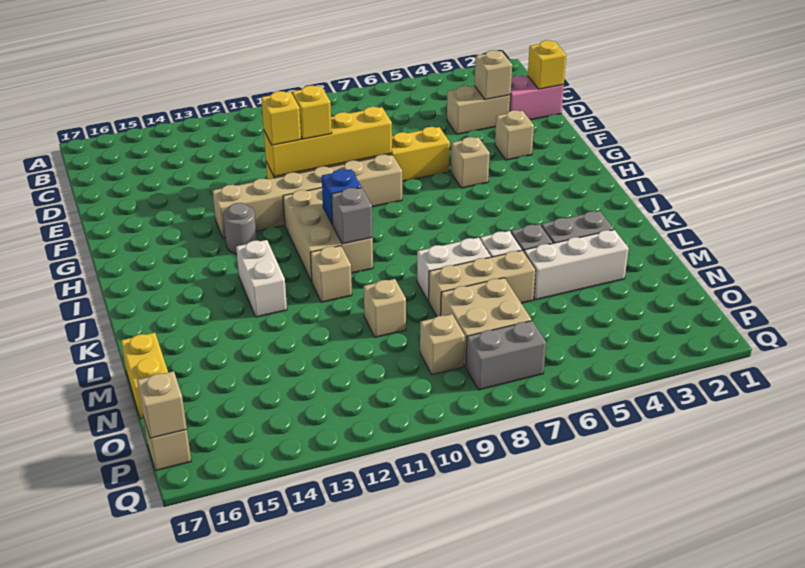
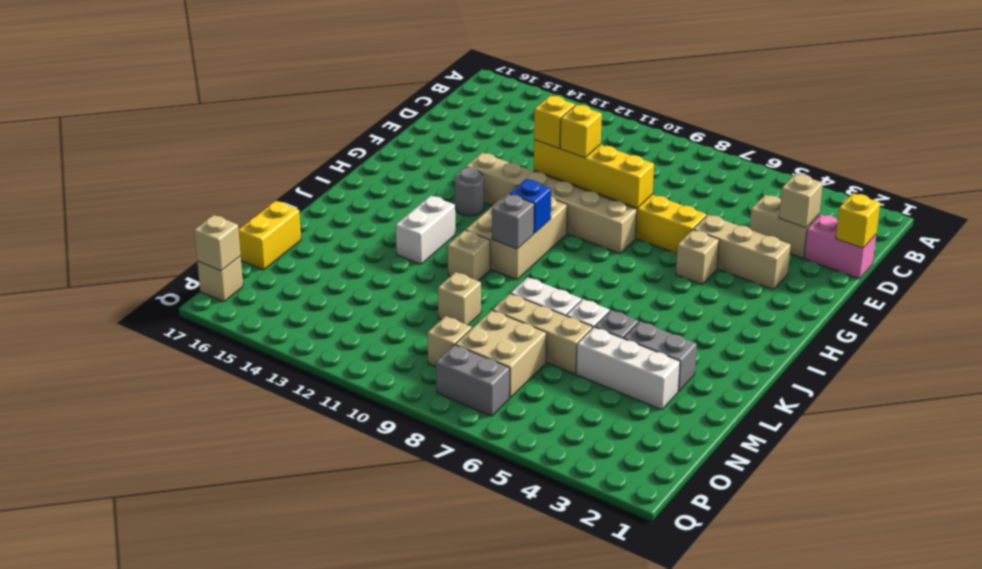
tan 1x1 brick [495,110,534,160] -> tan 1x3 brick [693,215,790,289]

